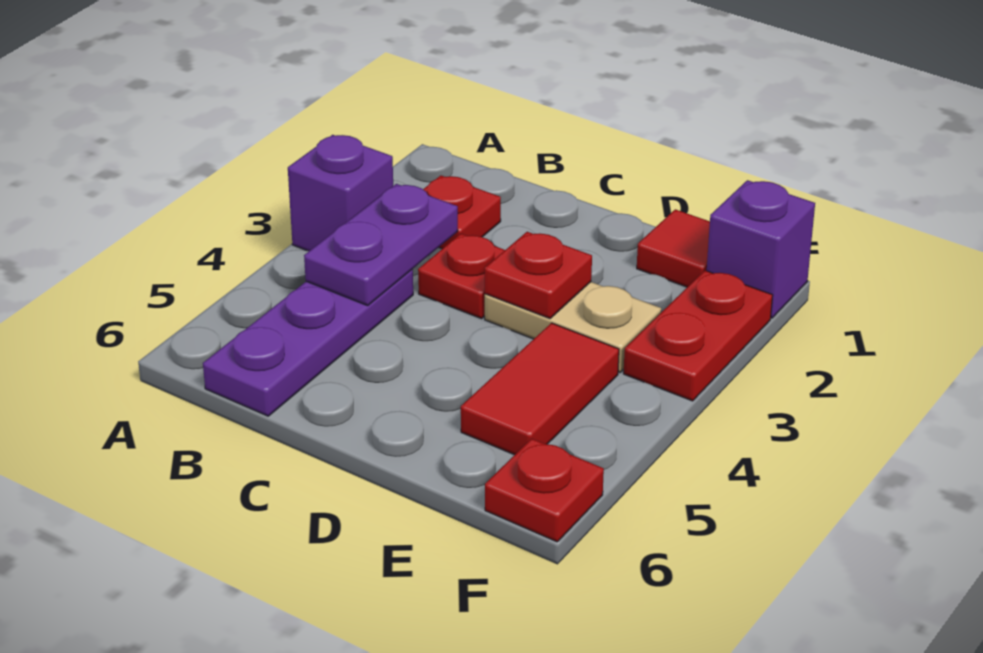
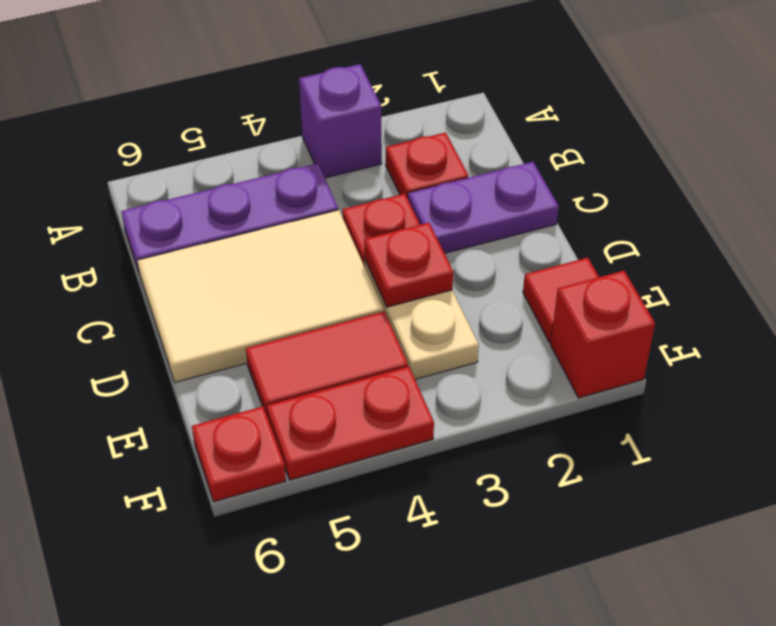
purple 1x2 plate [304,184,458,306] -> purple 1x2 plate moved to [408,162,559,253]
none -> tan 2x3 tile [137,210,383,382]
purple 1x1 brick [707,180,815,318] -> red 1x1 brick [551,271,655,398]
red 1x2 plate [624,270,773,401] -> red 1x2 plate moved to [267,367,434,480]

